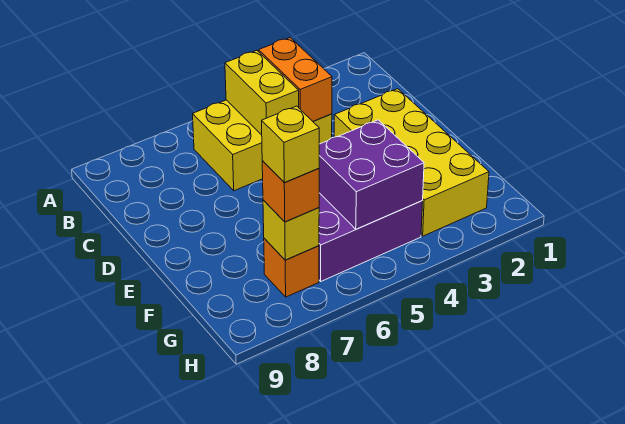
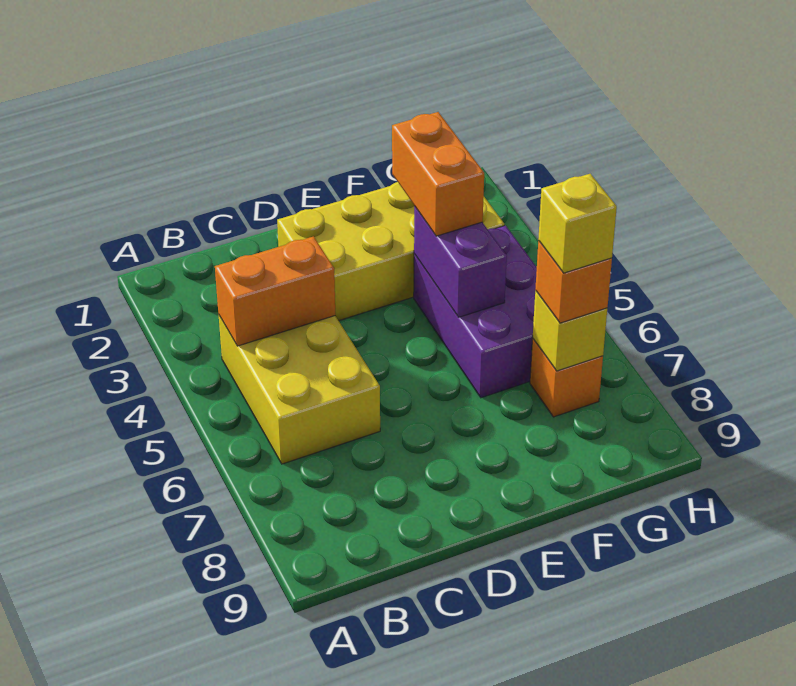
yellow 1x2 brick [225,50,299,135] -> none
none -> orange 1x2 brick [392,112,484,236]
purple 2x2 brick [319,120,424,229] -> purple 1x2 brick [414,206,507,317]

